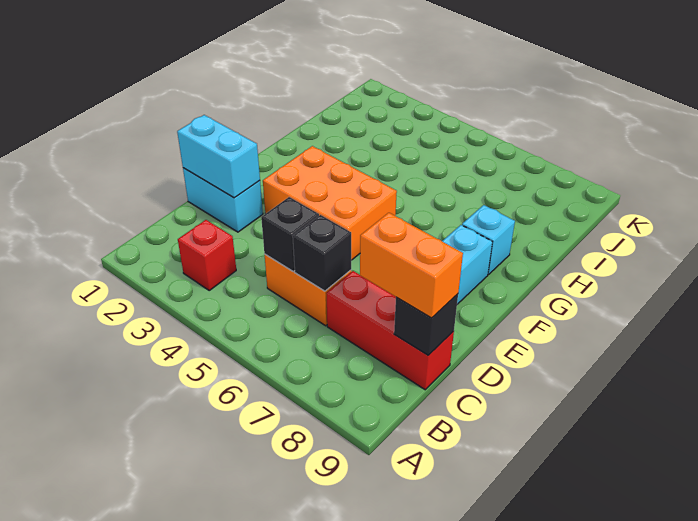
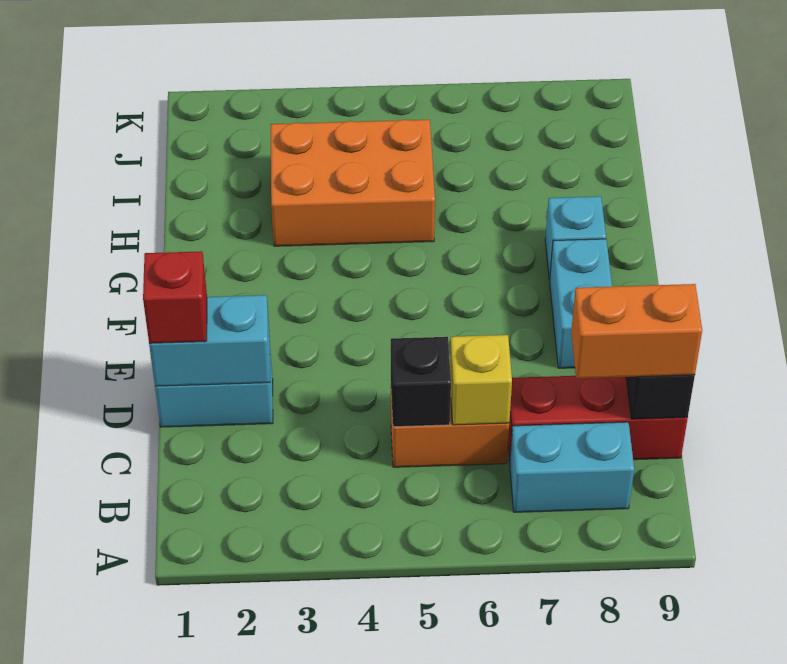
red 1x1 brick [178,220,236,290] -> red 1x1 brick moved to [143,251,207,343]
none -> cyan 1x2 brick [510,422,634,512]
black 1x1 brick [293,215,351,291] -> yellow 1x1 brick [450,335,512,425]
orange 2x3 brick [263,146,397,260] -> orange 2x3 brick moved to [270,120,435,246]

